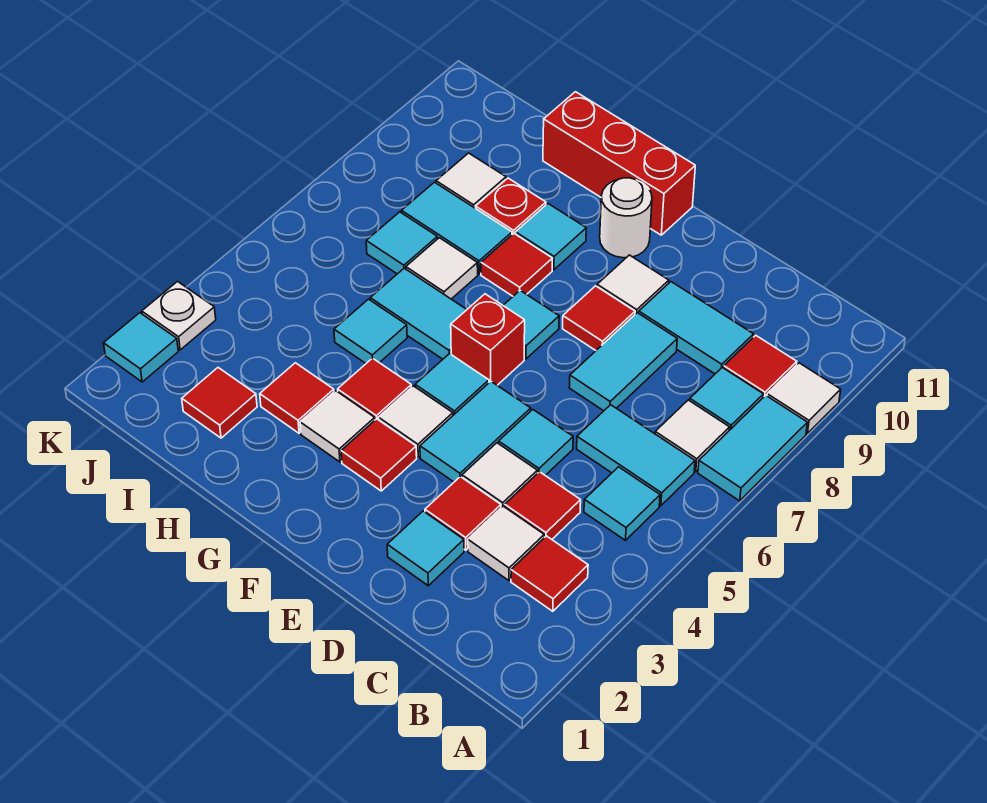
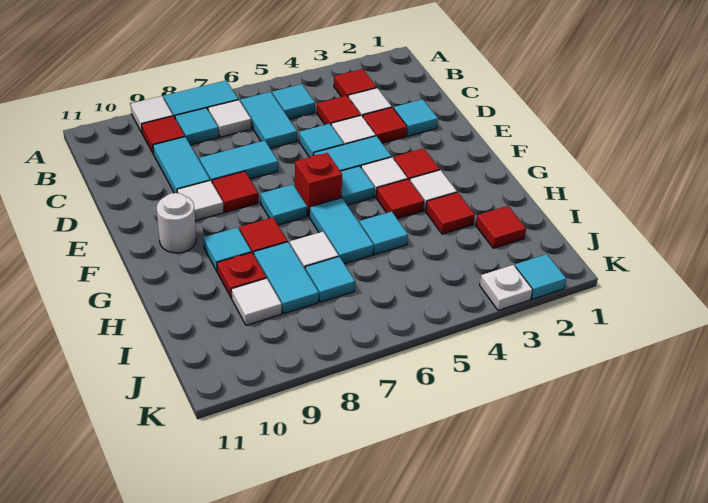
red 1x3 brick [543,92,695,235] -> none

